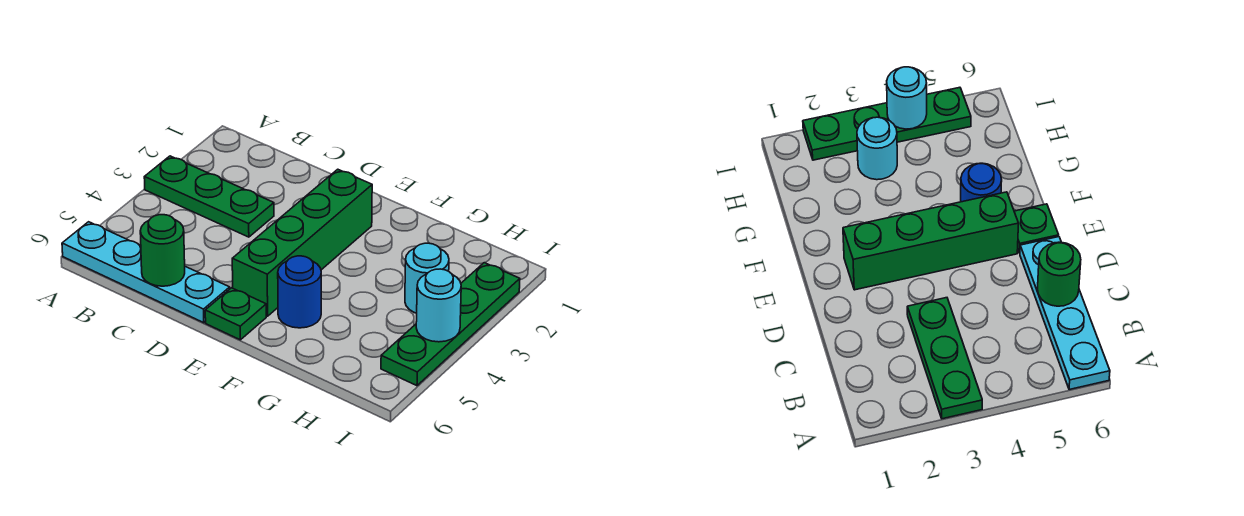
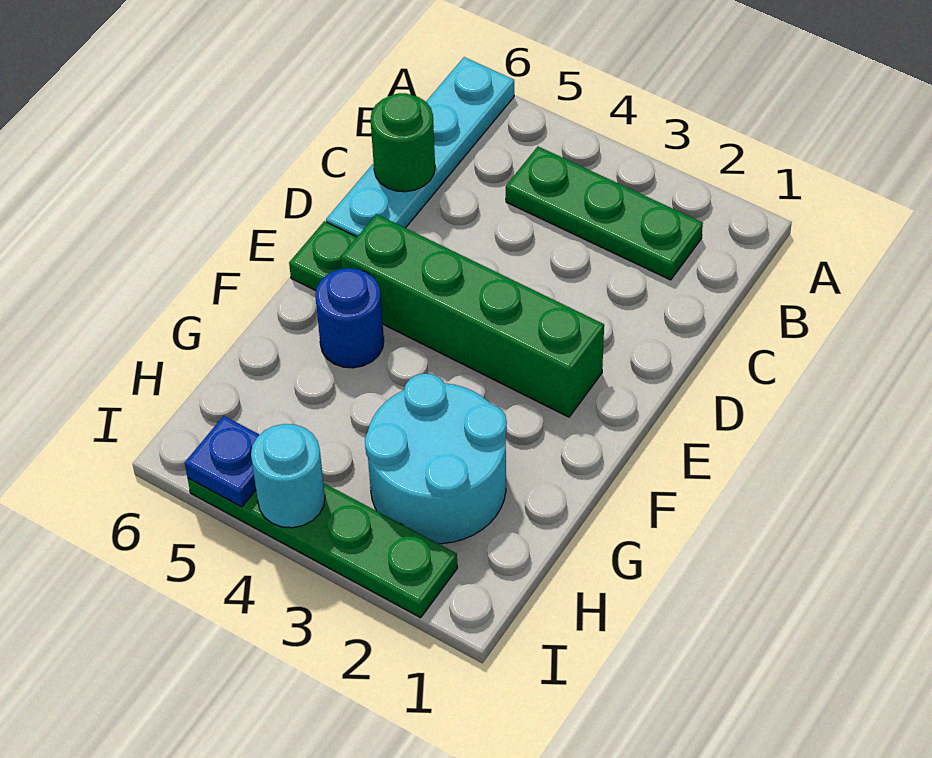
green 1x3 plate [144,156,274,237] -> green 1x3 plate turned to [506,147,703,280]
cyan 1x1 round brick [405,243,449,313] -> cyan 2x2 round brick [365,374,507,544]
none -> blue 1x1 plate [185,416,259,507]

